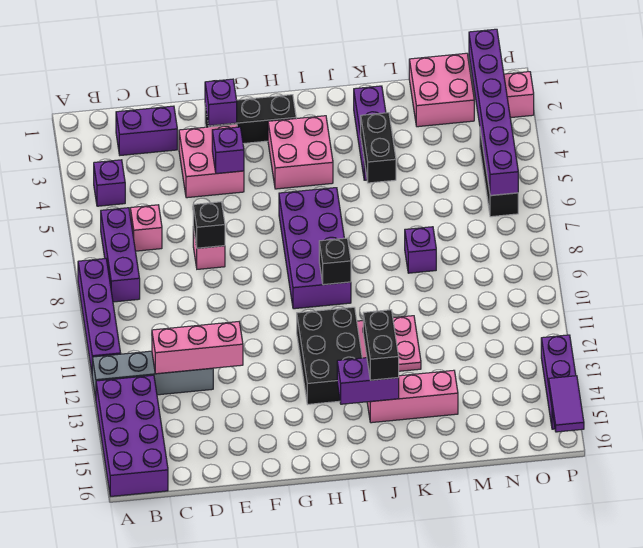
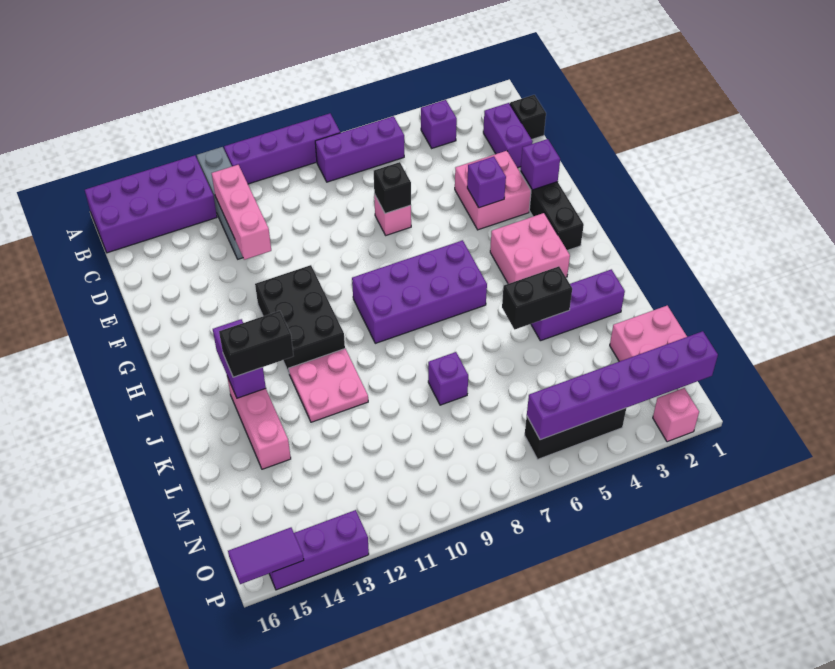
pink 1x1 brick [130,205,162,251] -> none
black 2x3 brick [297,307,362,404] -> black 2x3 brick turned to [255,265,345,372]
black 1x1 brick [319,238,351,285] -> black 1x1 brick moved to [510,95,546,139]

